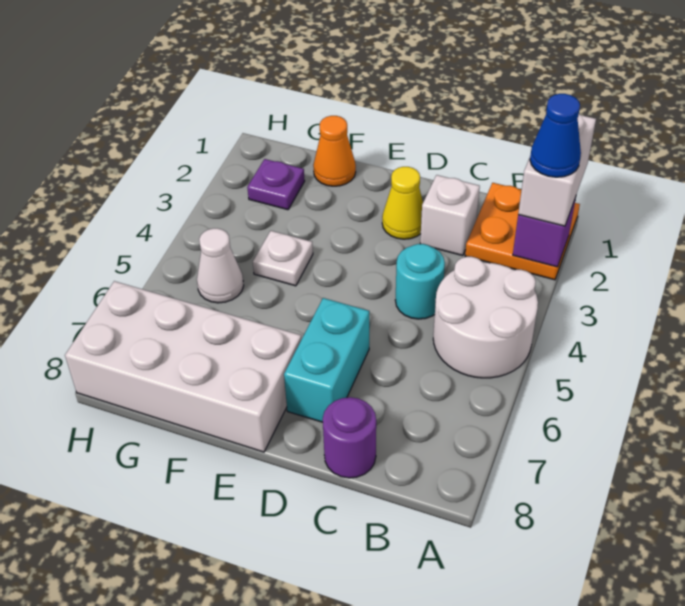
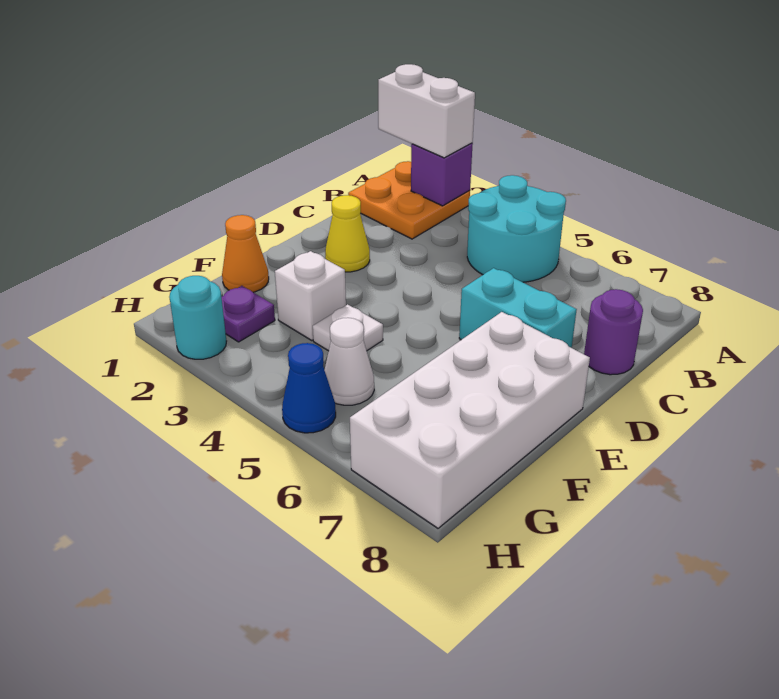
blue 1x1 cone [530,94,581,177] -> blue 1x1 cone moved to [282,343,336,433]
white 2x2 round brick [433,257,538,378] -> cyan 2x2 round brick [467,175,566,282]
white 1x1 brick [420,175,480,256] -> white 1x1 brick moved to [275,251,346,340]
cyan 1x1 round brick [395,244,445,319] -> cyan 1x1 round brick moved to [169,276,226,359]

